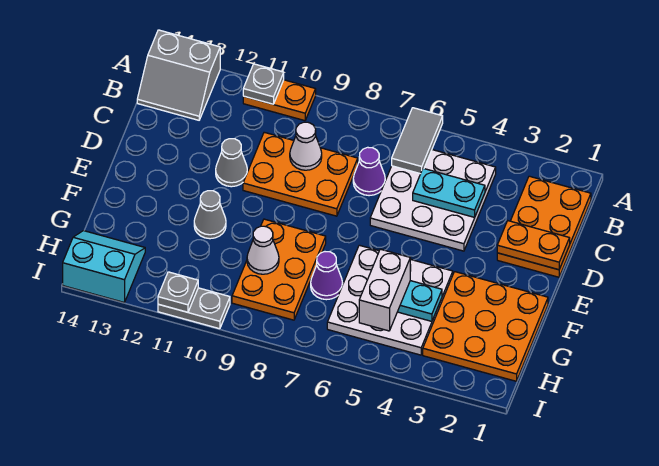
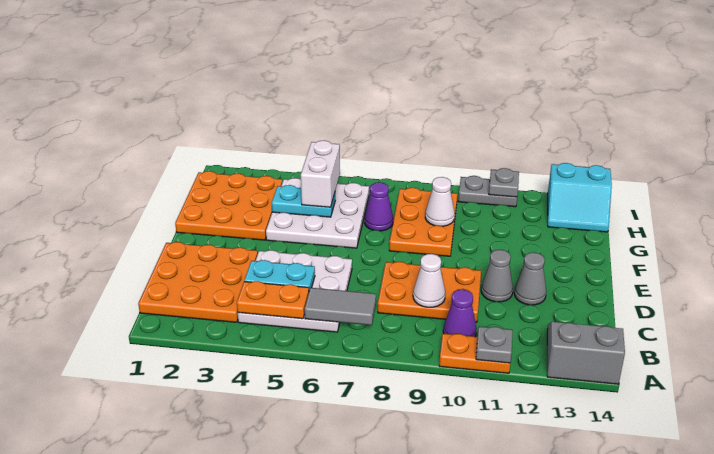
grey 1x2 tile [392,108,443,174] -> grey 1x2 tile turned to [305,288,376,325]
orange 2x3 plate [497,176,591,277] -> orange 3x3 plate [138,242,258,322]
purple 1x1 cone [353,147,385,196] -> purple 1x1 cone moved to [443,289,477,337]
orange 1x2 plate [497,221,570,270] -> orange 1x2 plate moved to [237,281,309,319]
grey 1x1 cone [194,191,226,239] -> grey 1x1 cone moved to [514,252,546,305]

